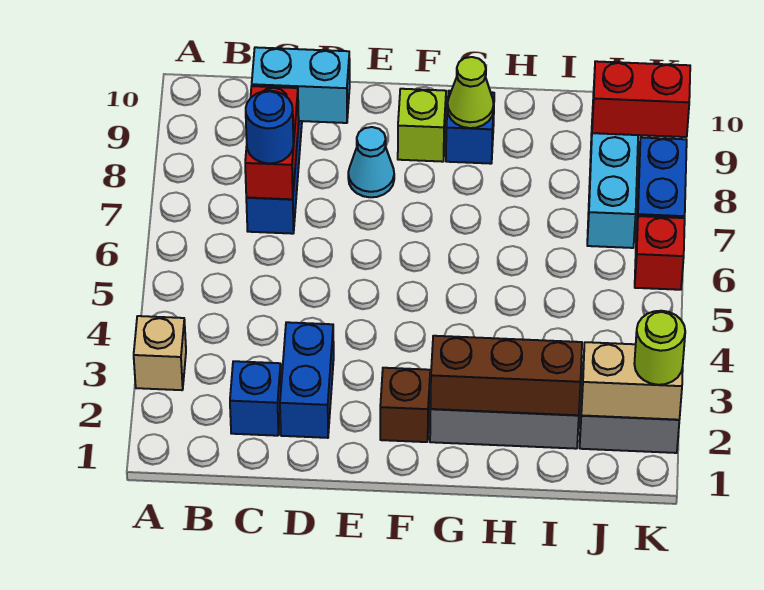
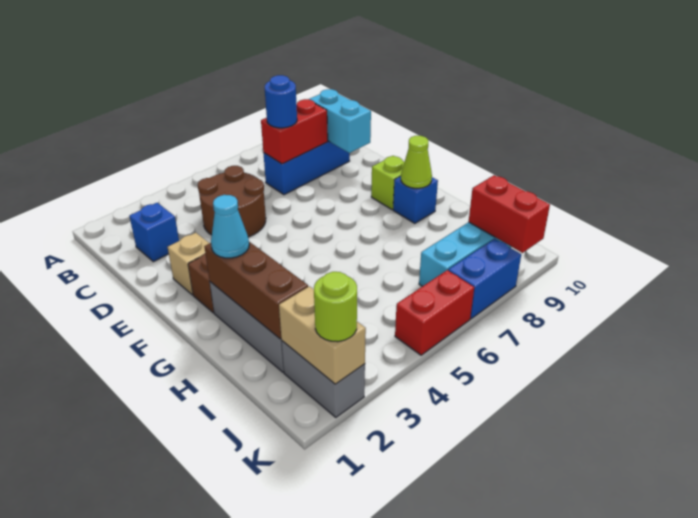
tan 1x1 brick [134,316,186,390] -> tan 1x1 brick moved to [168,233,209,295]
none -> brown 2x2 round brick [198,166,266,237]
blue 1x2 brick [280,322,334,438] -> none
cyan 1x1 cone [348,127,394,197] -> cyan 1x1 cone moved to [211,195,249,258]
red 1x1 brick [635,216,685,290] -> red 1x2 brick [395,270,474,355]

